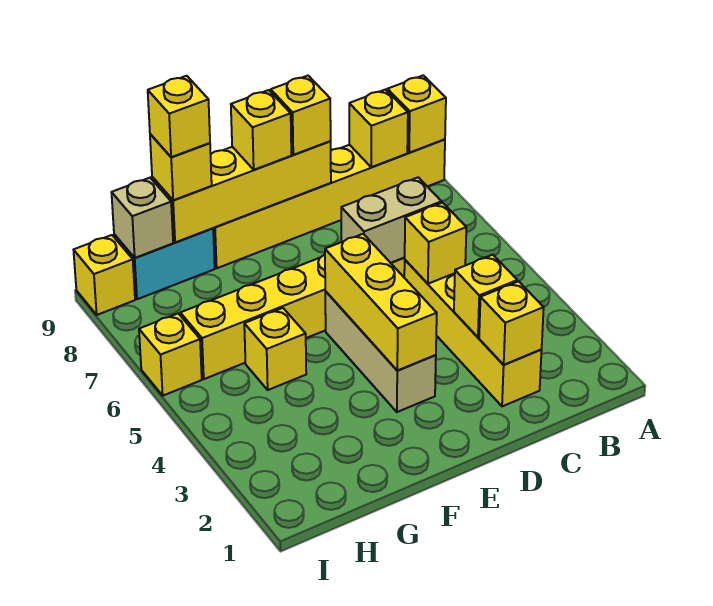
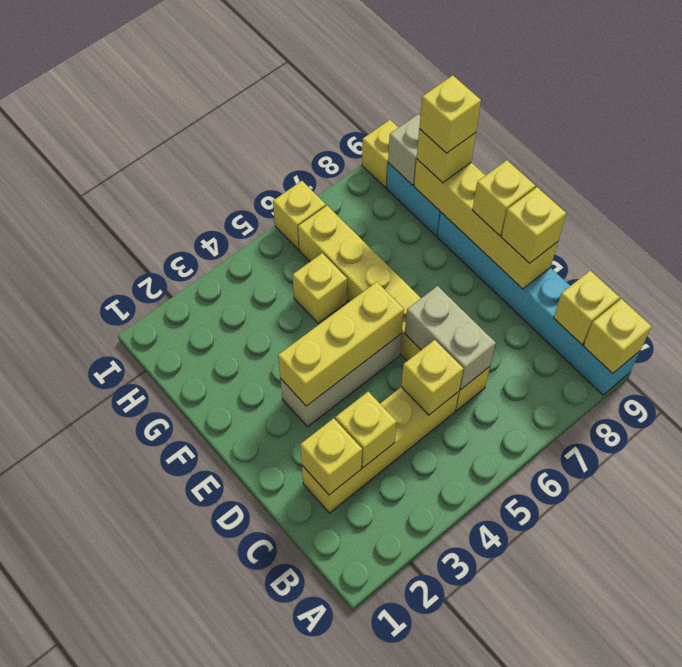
yellow 1x6 brick [213,139,445,268] -> cyan 1x6 brick [437,213,640,395]

